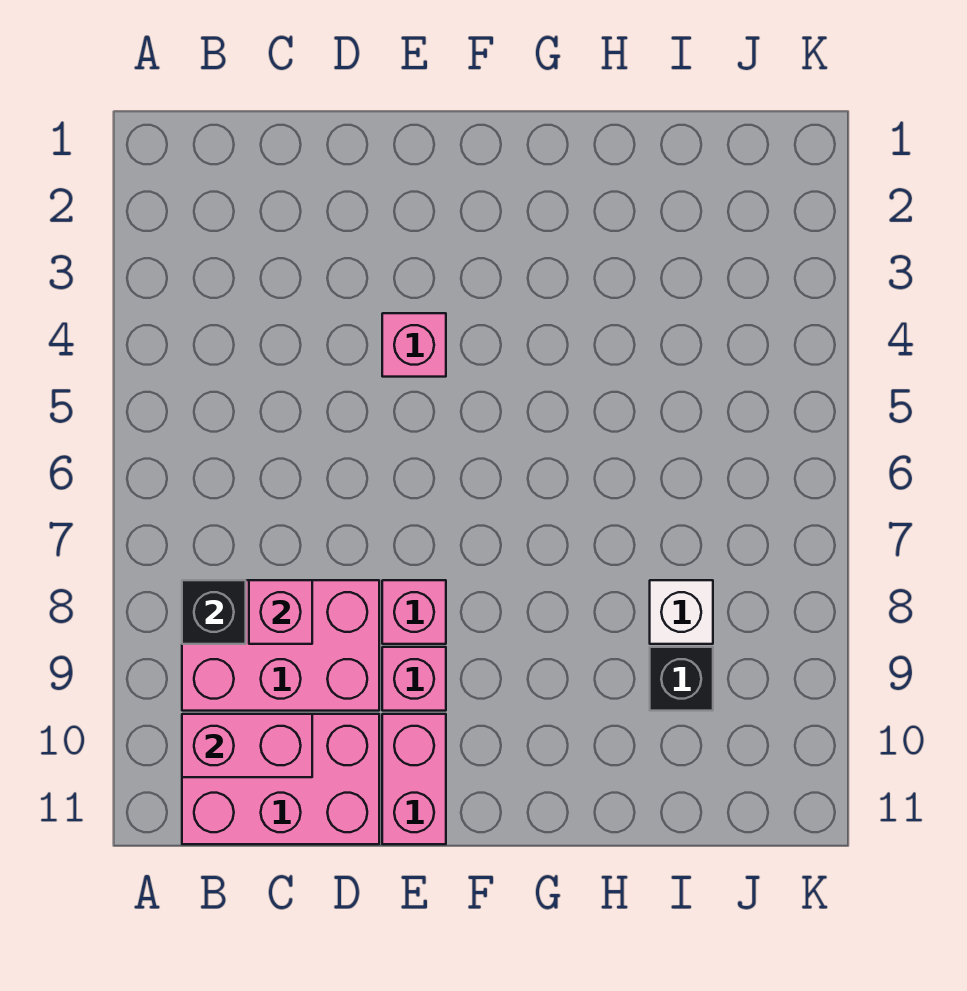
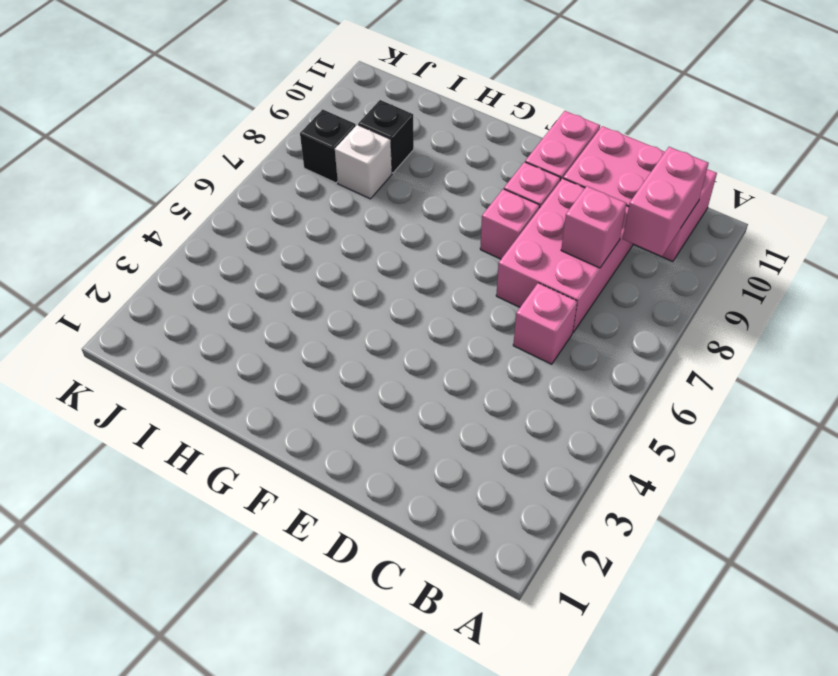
pink 2x3 brick [182,580,379,711] -> pink 2x3 brick turned to [496,178,633,332]
black 1x1 brick [182,580,246,644] -> black 1x1 brick moved to [300,109,356,183]
pink 1x2 brick [182,714,312,777] -> pink 1x2 brick turned to [623,147,709,256]
pink 1x1 brick [382,313,446,377] -> pink 1x1 brick moved to [513,283,577,364]

